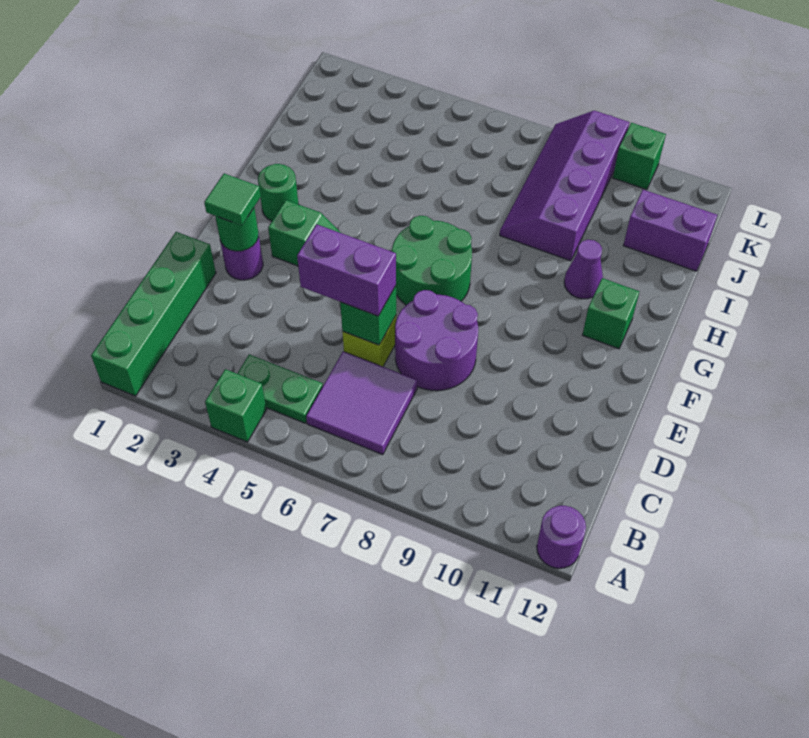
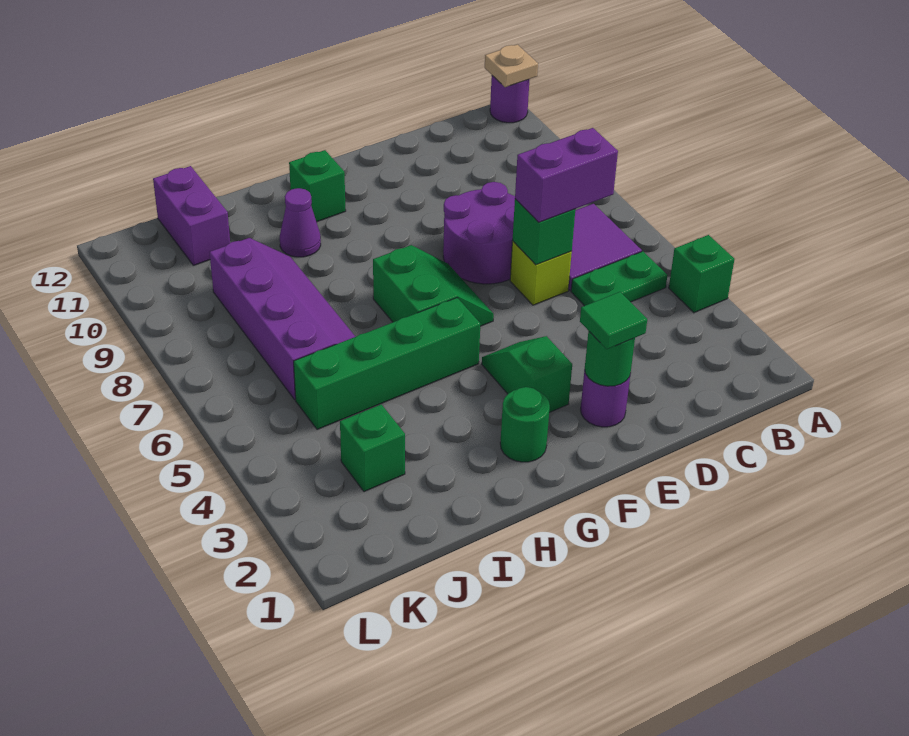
green 1x4 brick [91,232,216,396] -> green 1x4 brick moved to [294,298,480,429]
none -> tan 1x1 plate [485,45,538,87]
green 1x2 plate [237,354,323,423] -> green 1x2 plate turned to [571,251,667,306]
purple 1x2 brick [297,224,396,316] -> purple 1x2 brick turned to [515,128,618,222]
green 2x2 round brick [392,216,472,305] -> green 2x2 slope [373,245,494,326]
purple 2x4 slope [500,111,629,261] -> purple 2x4 slope turned to [210,238,356,400]
green 1x1 brick [613,123,666,190] -> green 1x1 brick moved to [340,404,405,492]

